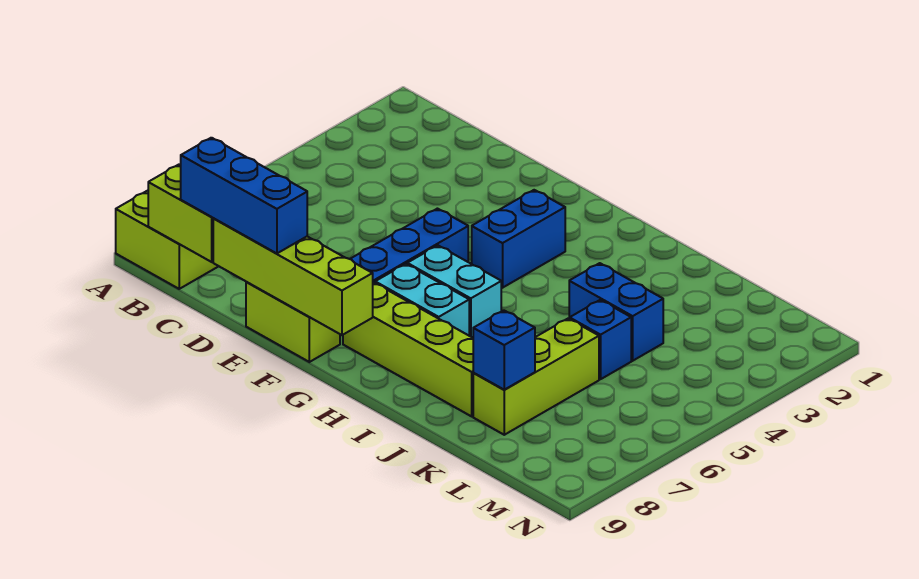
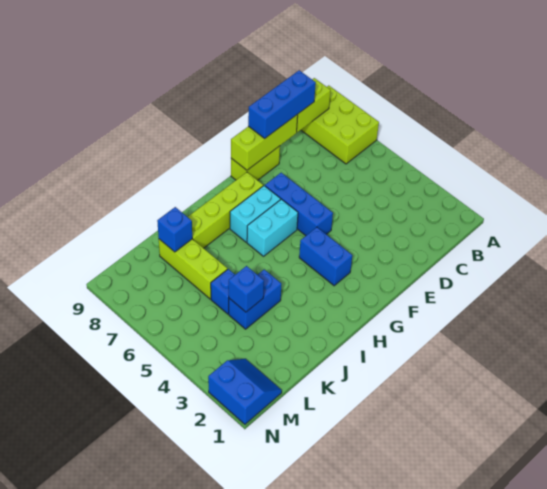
lime 1x4 brick [213,219,373,335] -> lime 1x3 brick [231,114,298,170]
none -> blue 1x1 brick [229,266,264,312]
none -> blue 2x2 slope [208,359,282,424]

